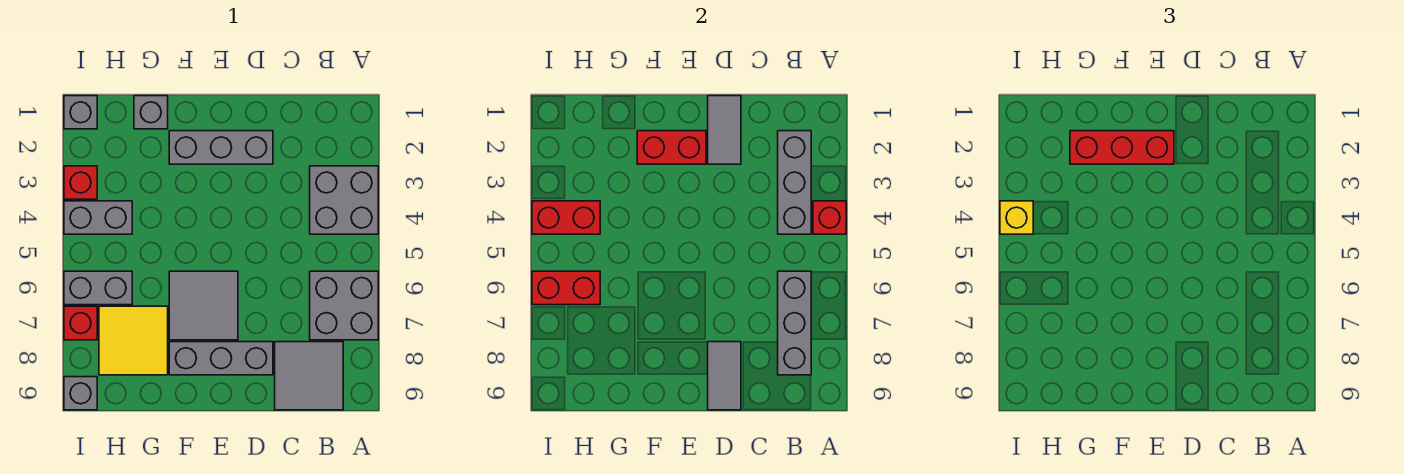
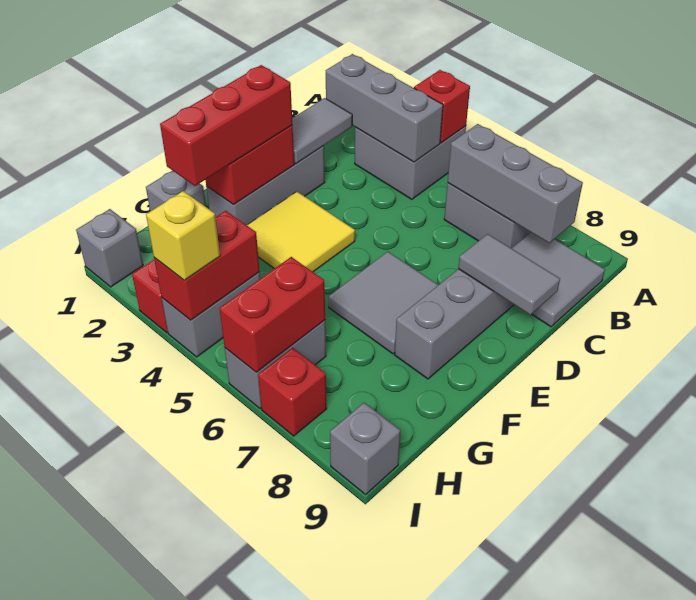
grey 1x2 tile [708,96,741,164] -> grey 1x2 tile turned to [292,98,352,164]
yellow 2x2 tile [99,306,168,375] -> yellow 2x2 tile moved to [247,192,355,272]

